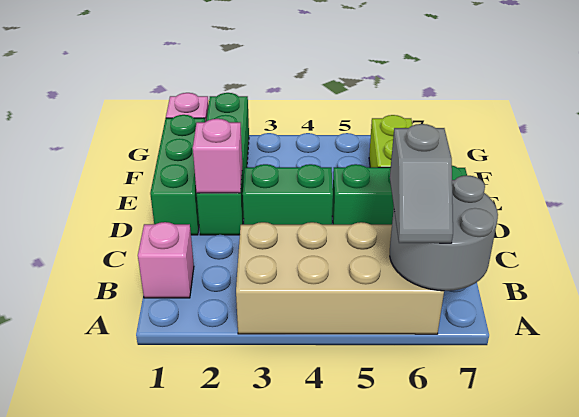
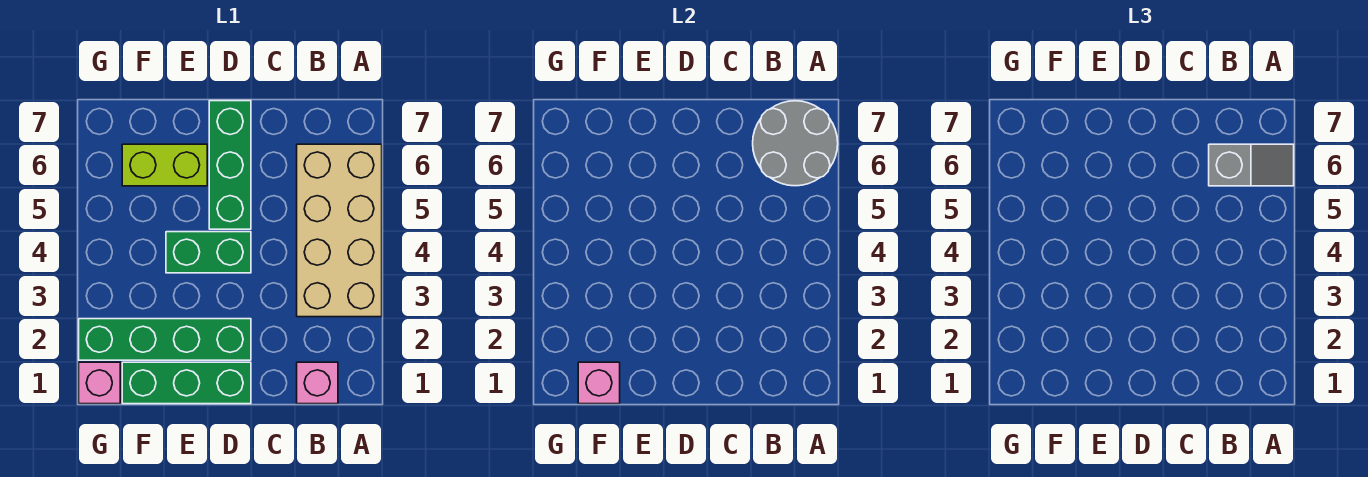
pink 1x1 brick [193,119,242,193] -> pink 1x1 brick moved to [578,362,620,404]
green 1x2 brick [243,164,333,225] -> green 1x2 brick turned to [166,232,251,273]

